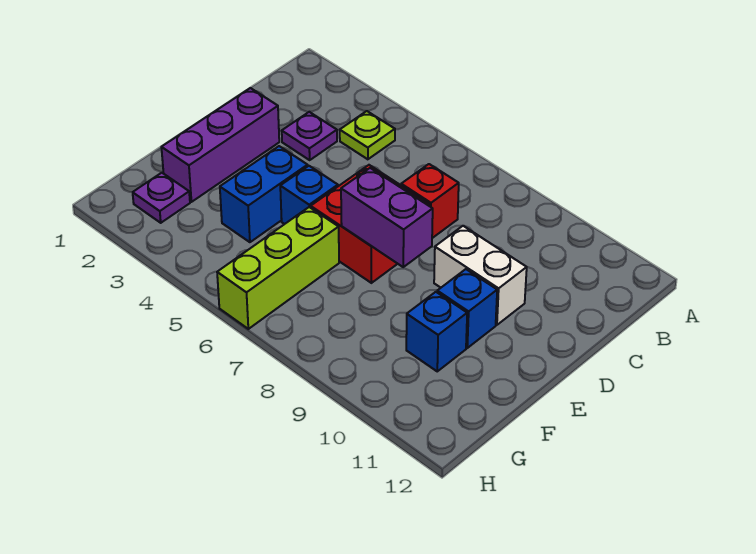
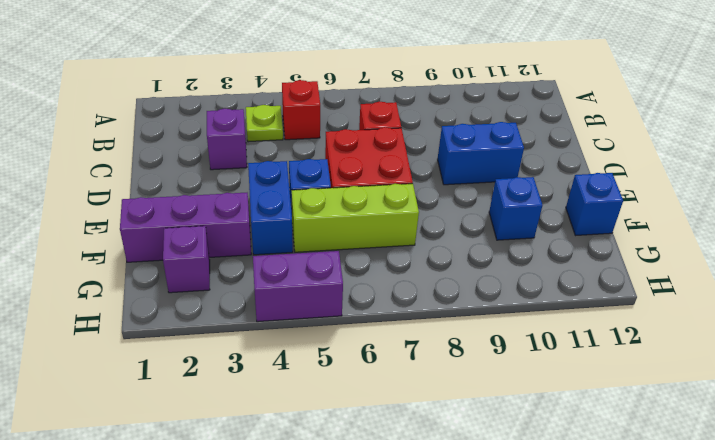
none -> red 1x1 brick [282,80,320,140]
purple 1x1 plate [282,112,337,160] -> purple 1x1 brick [207,109,247,170]
purple 1x3 brick [161,88,279,202] -> purple 1x3 brick turned to [120,193,251,262]
white 1x2 brick [434,226,527,325] -> blue 1x2 brick [438,122,524,185]
purple 1x2 brick [341,168,433,267] -> purple 1x2 brick moved to [253,251,343,322]
blue 1x1 brick [437,269,497,348] -> blue 1x1 brick moved to [566,173,623,236]
lime 1x3 brick [217,207,339,329] -> lime 1x3 brick turned to [291,184,419,252]
purple 1x1 plate [133,173,190,223] -> purple 1x1 brick [163,226,210,293]

